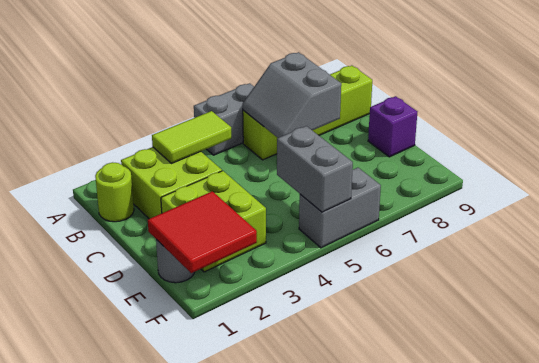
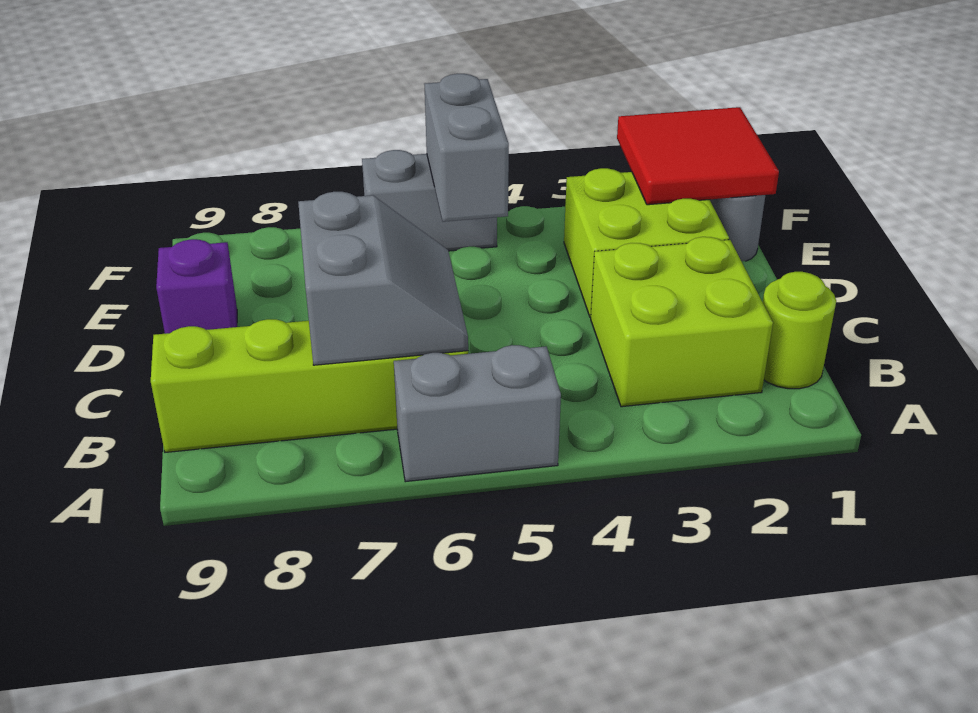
lime 1x2 tile [152,111,231,164] -> none

